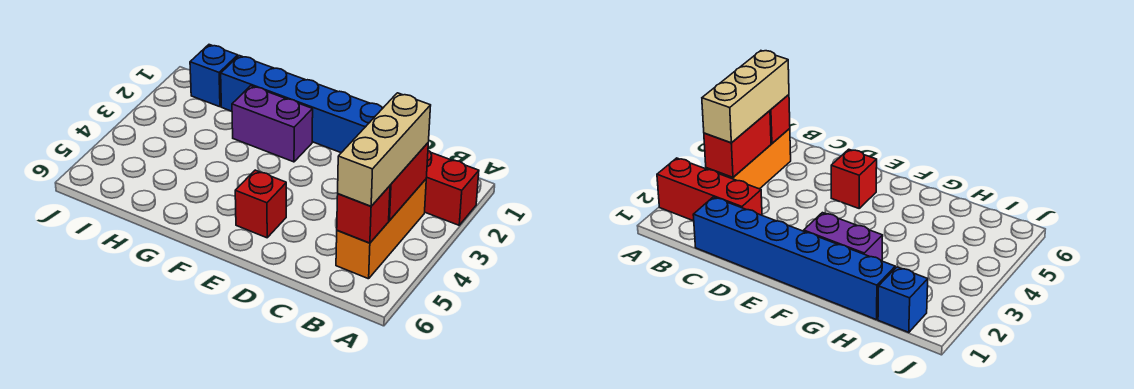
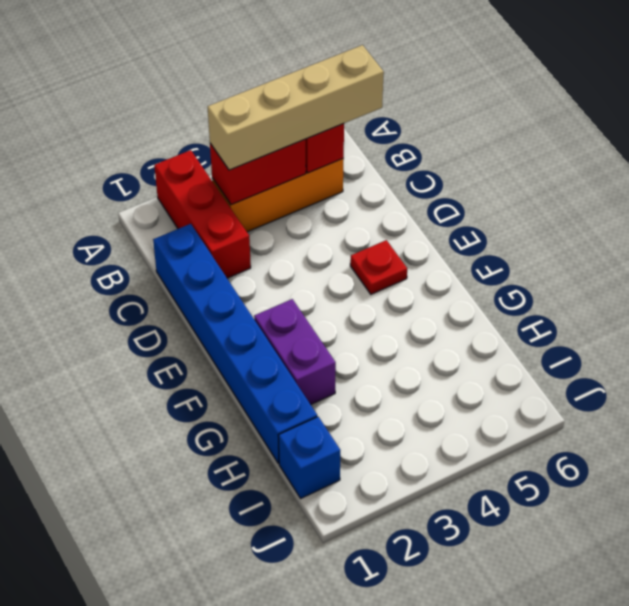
tan 1x3 brick [338,93,431,206] -> tan 1x4 brick [208,45,384,170]
red 1x1 brick [235,170,286,238] -> red 1x1 plate [350,240,407,294]

